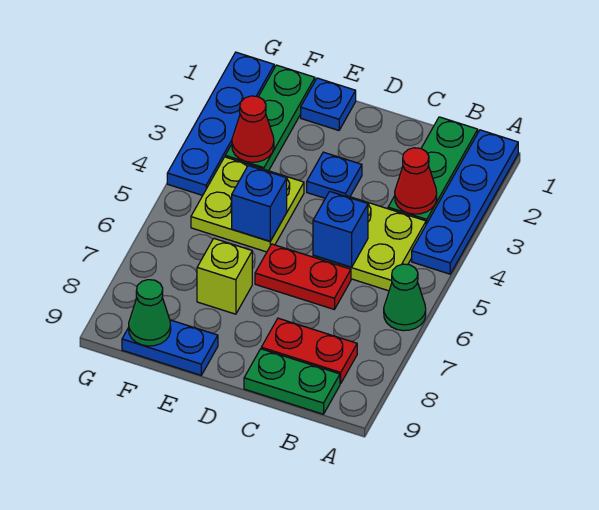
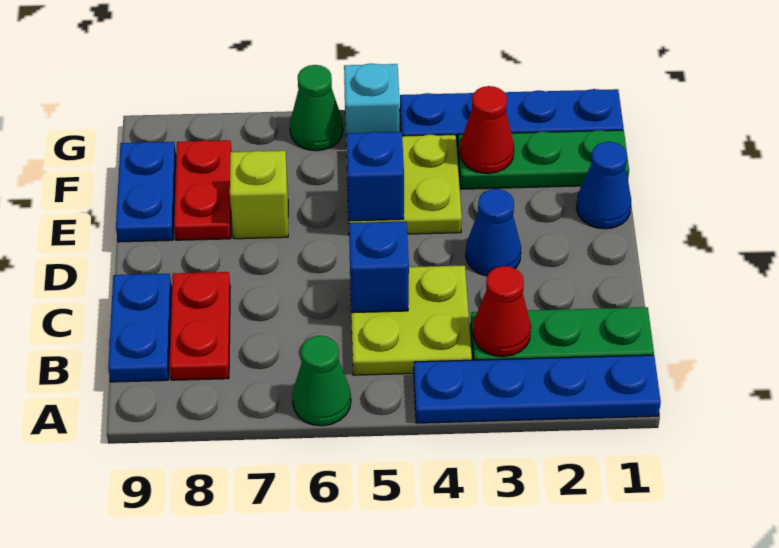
green 1x2 plate [244,349,340,414] -> blue 1x2 plate [108,274,171,382]
red 1x2 plate [255,244,351,309] -> red 1x2 plate moved to [174,140,232,240]
blue 1x1 plate [307,152,362,198] -> blue 1x1 cone [466,189,521,276]
blue 1x1 plate [301,78,356,130] -> blue 1x1 cone [576,142,631,229]
green 1x1 cone [129,280,171,346] -> green 1x1 cone moved to [290,65,343,151]
none -> cyan 1x1 brick [344,63,400,134]

